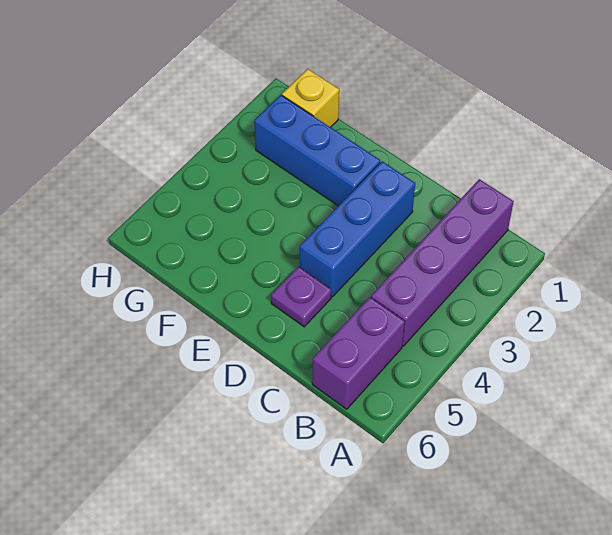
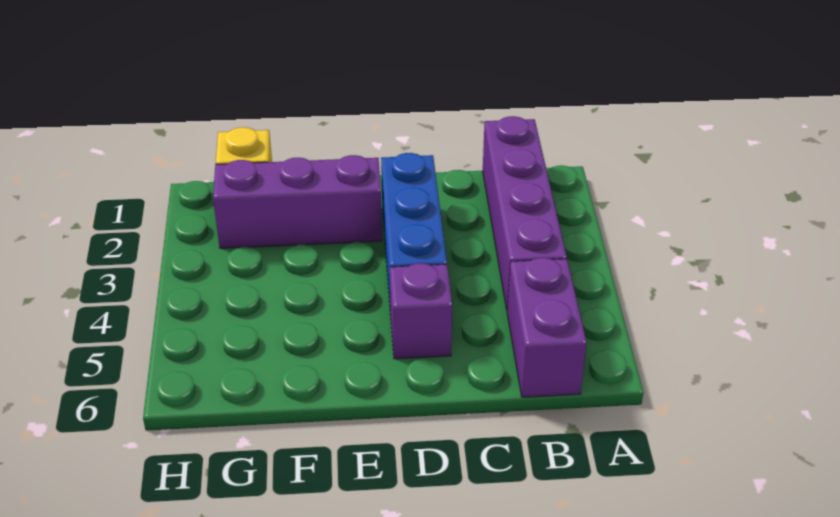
purple 1x1 plate [271,267,331,327] -> purple 1x1 brick [390,263,452,359]
blue 1x3 brick [254,95,380,206] -> purple 1x3 brick [213,155,382,248]

